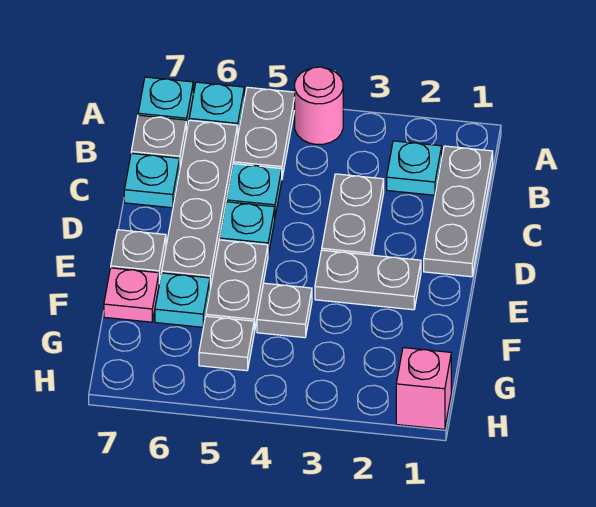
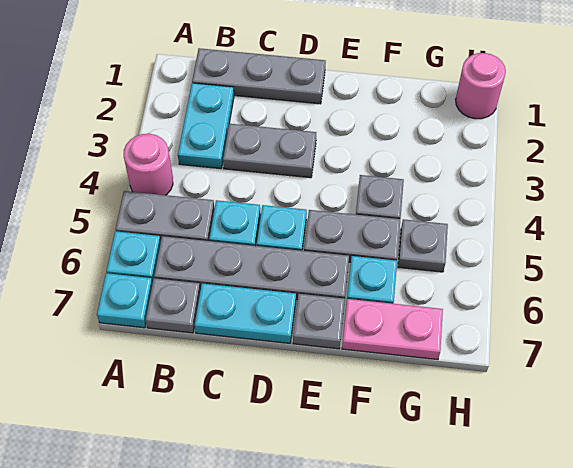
cyan 1x1 plate [387,141,442,195] -> cyan 1x2 plate [178,83,234,169]
cyan 1x1 plate [124,153,180,208] -> cyan 1x2 plate [194,283,296,343]
grey 1x2 plate [315,250,421,310] -> none
pink 1x1 plate [104,268,159,322] -> pink 1x2 plate [342,299,443,360]
pink 1x1 brick [396,348,451,429] -> pink 1x1 round brick [456,53,506,119]

